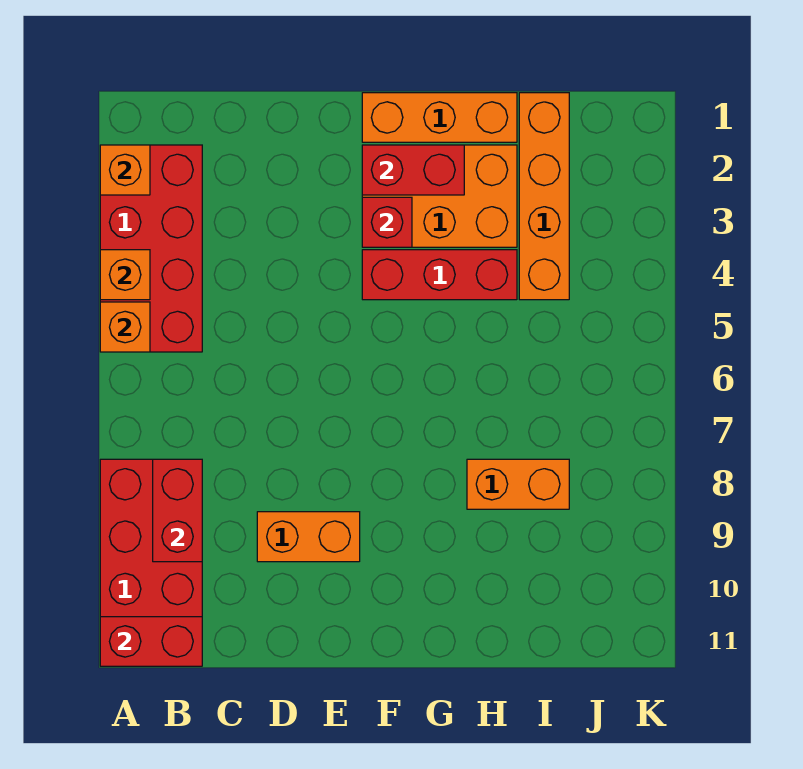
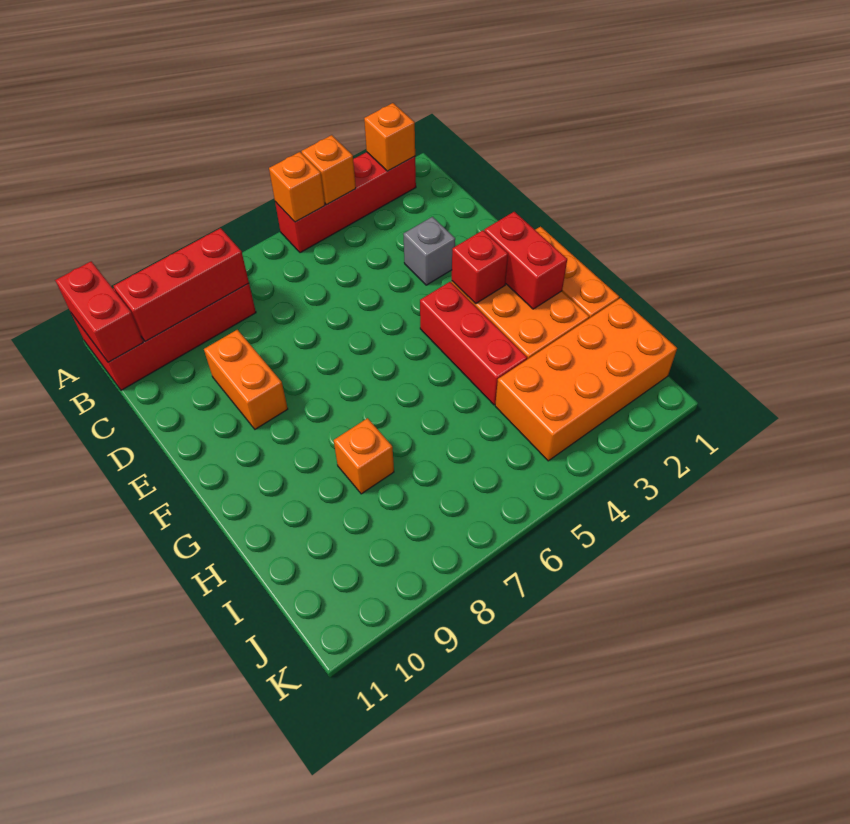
red 2x4 brick [100,145,202,352] -> red 1x4 brick [275,152,416,253]
red 1x2 brick [153,459,202,562] -> red 1x3 brick [114,228,249,342]
none -> grey 1x1 brick [403,217,455,285]
orange 1x2 brick [467,459,569,509] -> orange 1x1 brick [334,418,394,494]
orange 1x4 brick [519,93,569,300] -> orange 2x4 brick [495,298,677,461]

